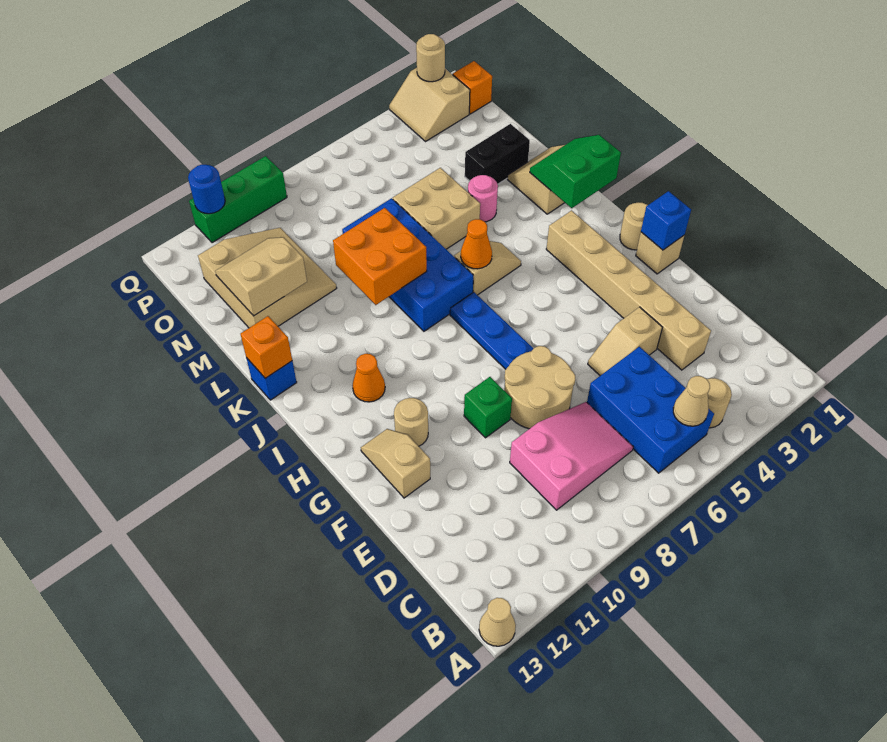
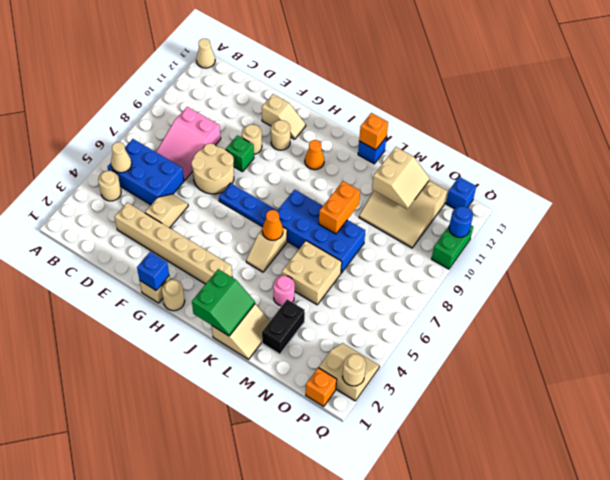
none -> tan 1x1 round brick [242,124,262,154]
orange 2x2 brick [333,208,427,305] -> orange 1x2 brick [319,181,360,234]
none -> blue 1x1 brick [446,177,476,209]
green 1x3 brick [189,156,287,243] -> green 1x2 brick [432,225,473,269]

